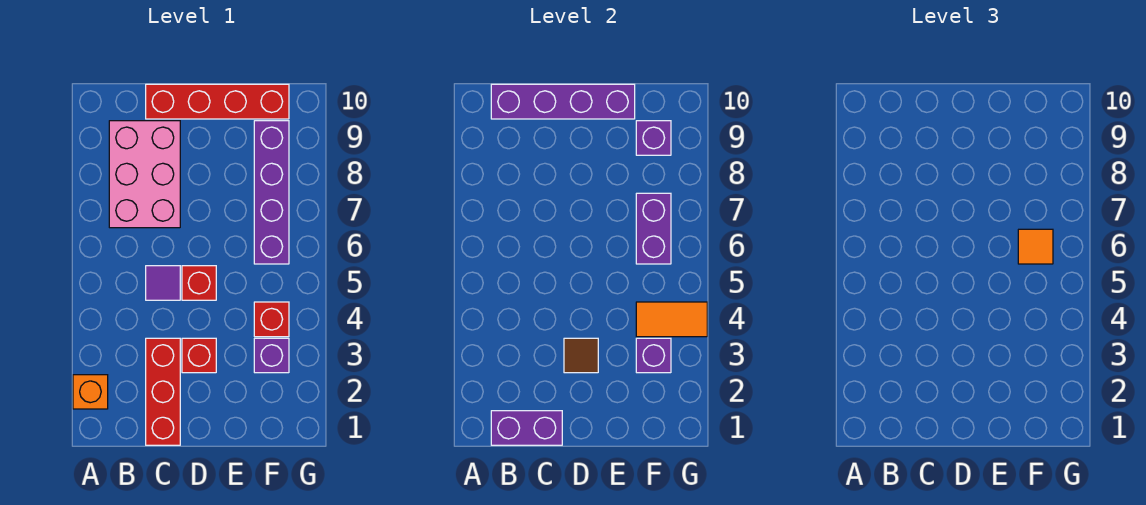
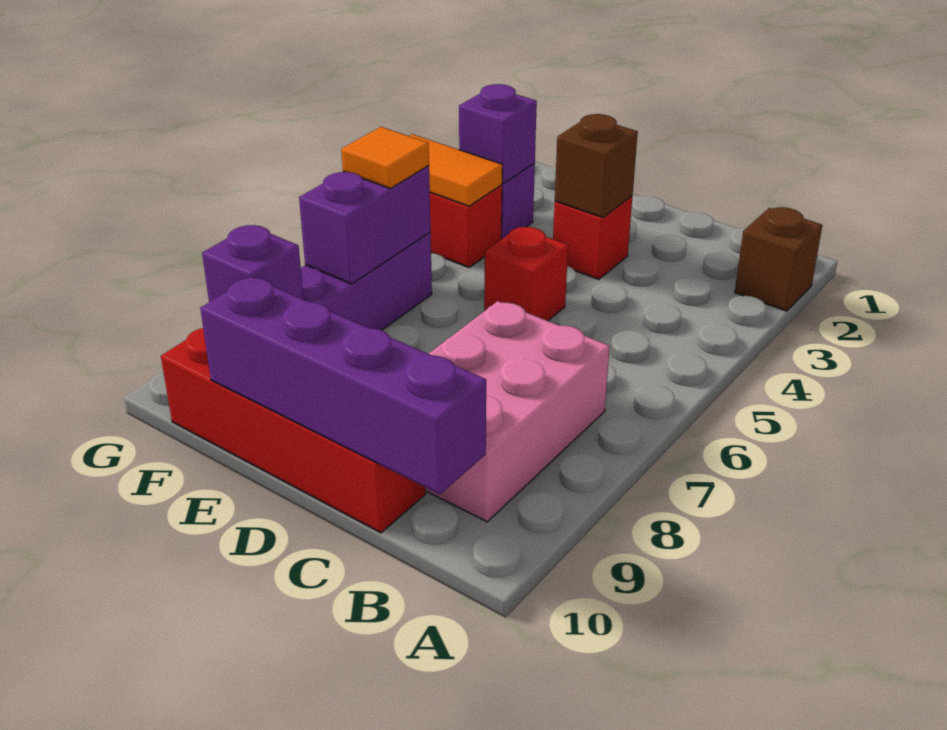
orange 1x1 brick [73,375,108,409] -> brown 1x1 brick [735,207,822,311]
purple 1x2 brick [491,411,562,445] -> none
red 1x3 brick [146,338,180,445] -> none
purple 1x1 tile [146,266,180,300] -> none
brown 1x1 tile [564,338,598,373] -> brown 1x1 brick [555,114,638,218]

